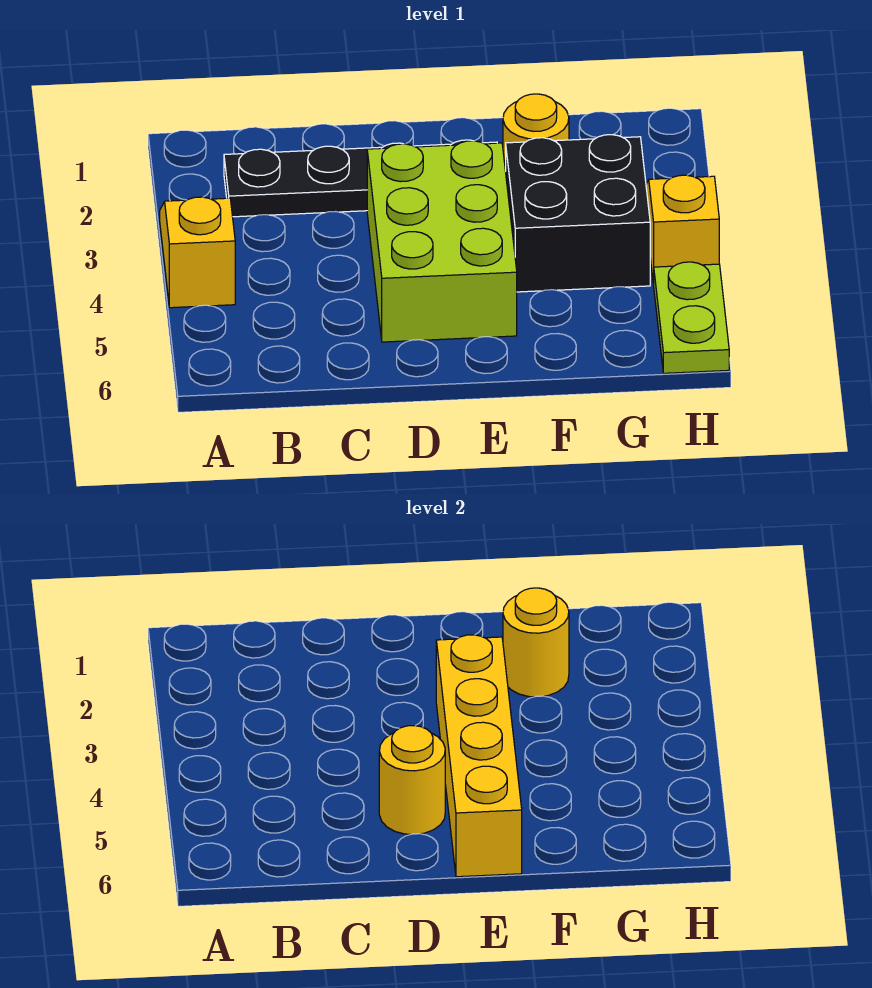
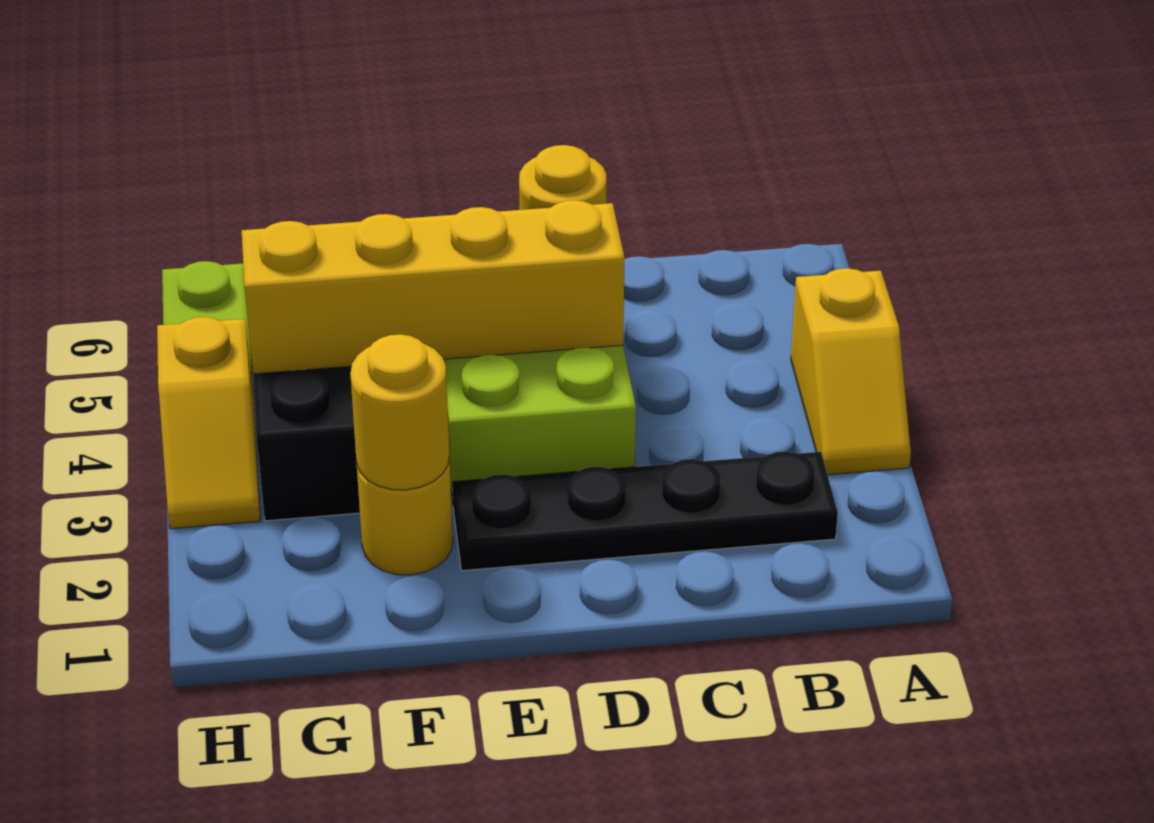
yellow 1x4 brick [436,635,522,877] -> yellow 1x4 brick turned to [242,200,625,374]

